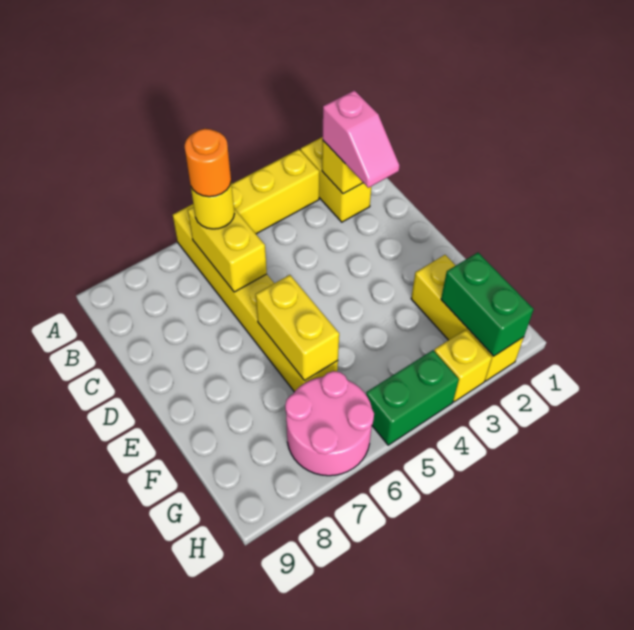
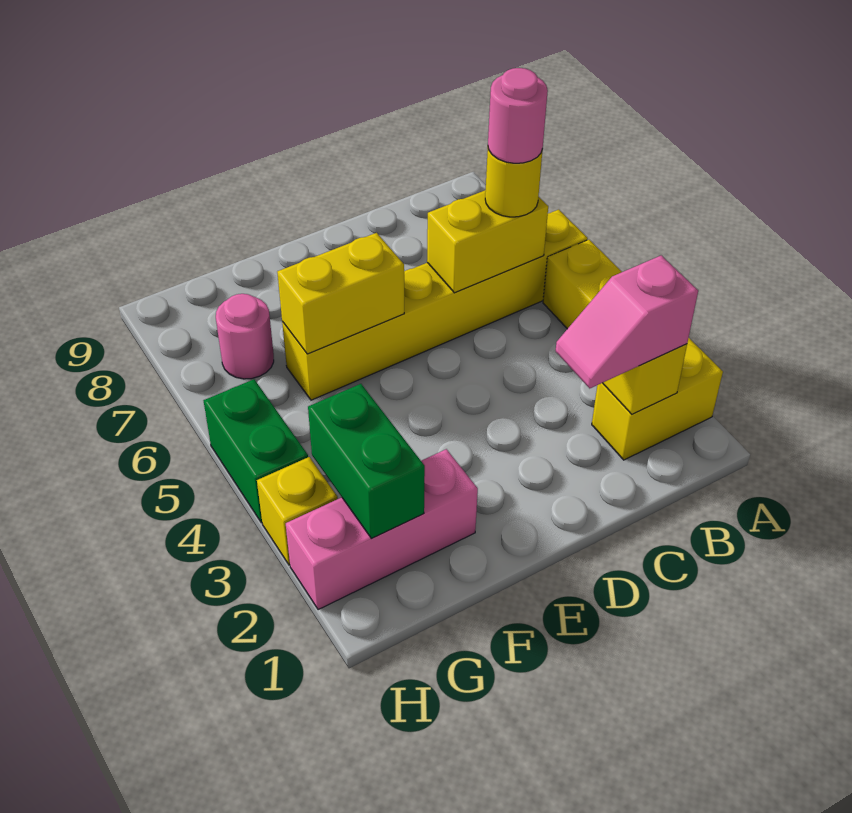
orange 1x1 round brick [185,129,231,197] -> pink 1x1 round brick [488,68,548,163]
yellow 1x3 brick [411,255,524,381] -> pink 1x3 brick [286,449,478,610]
green 1x2 brick [441,253,534,356] -> green 1x2 brick turned to [308,384,425,538]
pink 2x2 round brick [285,371,374,476] -> pink 1x1 round brick [216,294,274,379]

